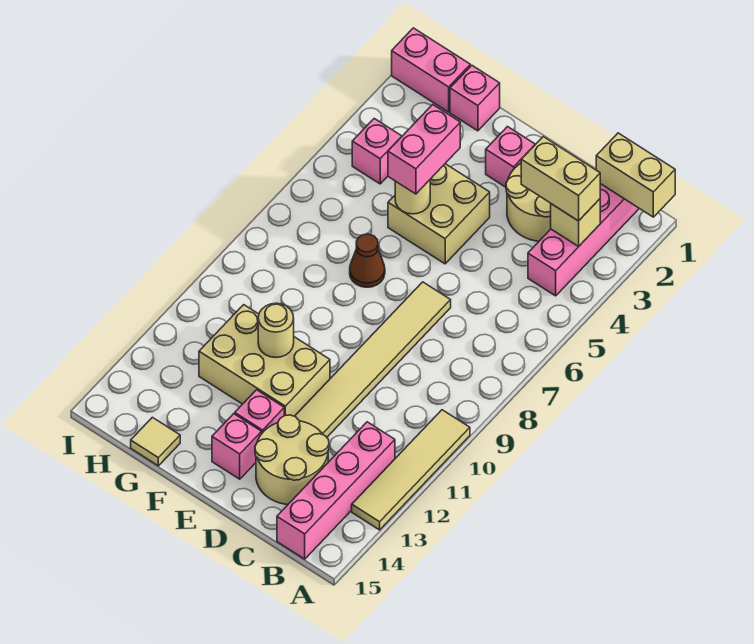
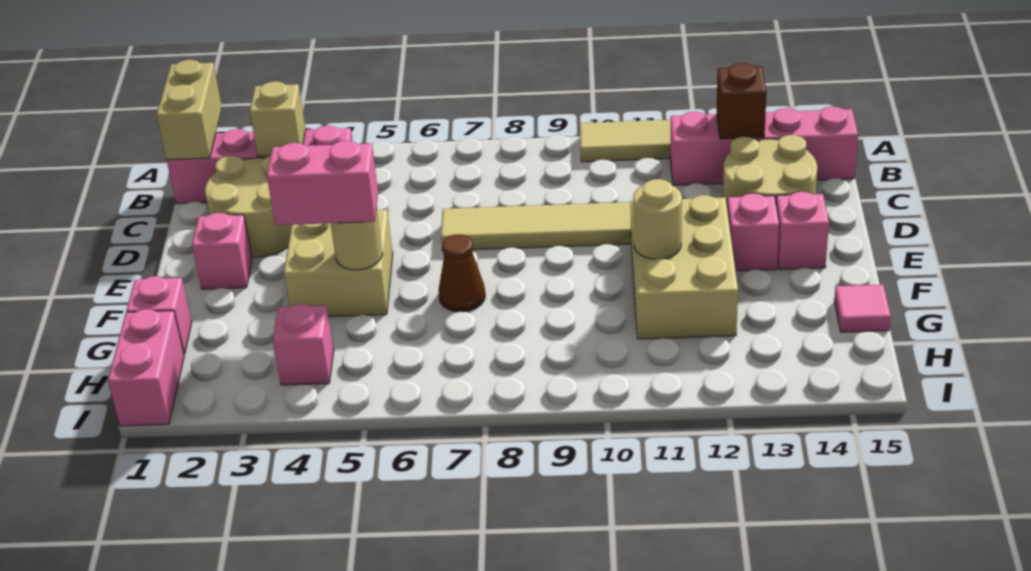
tan 1x2 brick [521,137,600,221] -> none
none -> brown 1x1 brick [717,63,767,139]
tan 1x1 tile [131,417,180,466] -> pink 1x1 tile [834,285,891,332]

